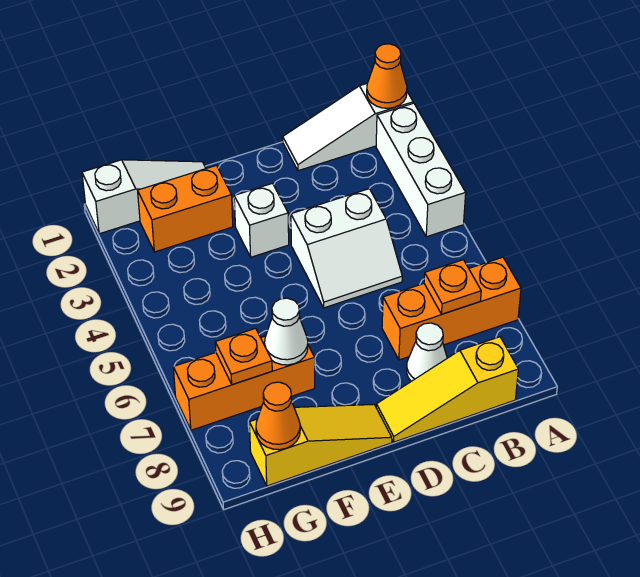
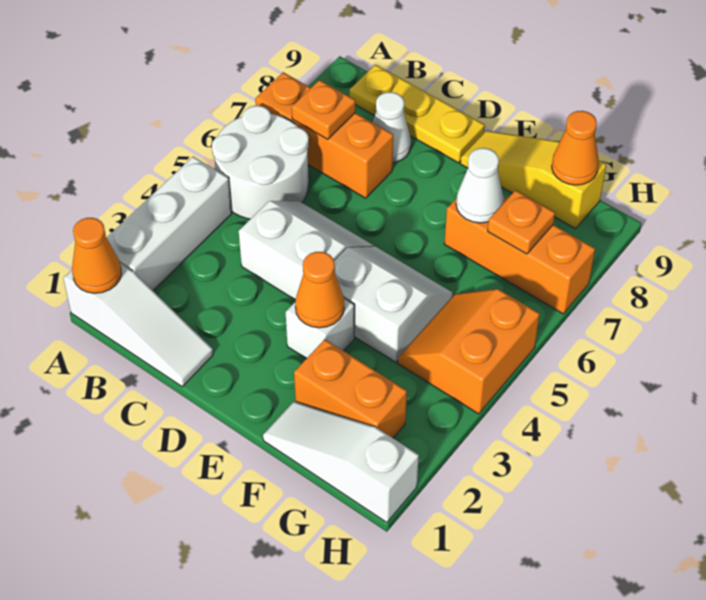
none -> white 2x2 round brick [212,106,309,219]
yellow 1x3 slope [376,337,518,442] -> yellow 1x3 plate [350,65,485,163]
none -> orange 1x1 cone [295,252,344,328]
none -> white 2x2 slope [334,247,453,362]
none -> orange 2x2 slope [398,289,540,414]

